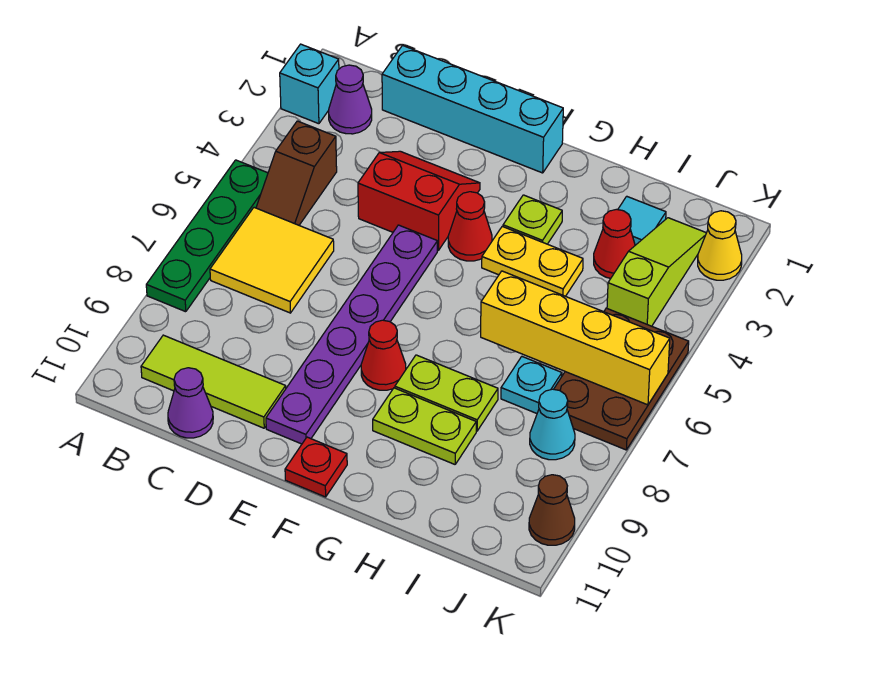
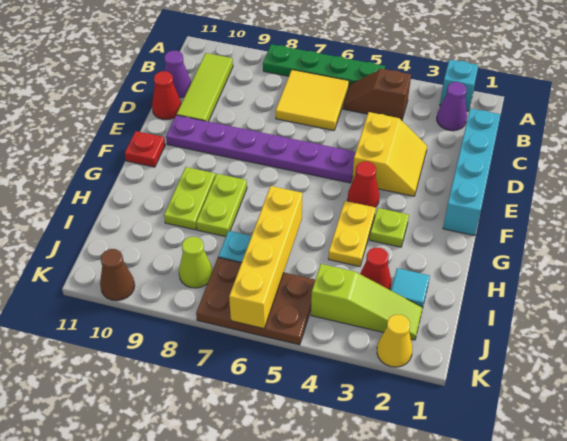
red 2x2 slope [358,151,480,251] -> yellow 2x2 slope [352,112,427,196]
red 1x1 cone [361,320,406,390] -> red 1x1 cone moved to [152,71,181,120]
cyan 1x1 cone [530,389,575,460] -> lime 1x1 cone [179,237,212,288]

